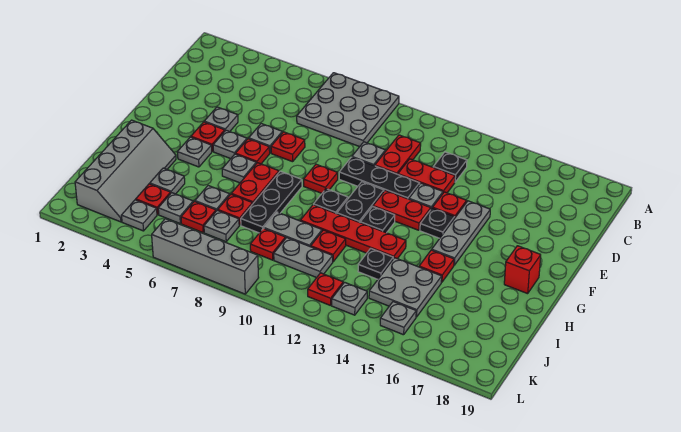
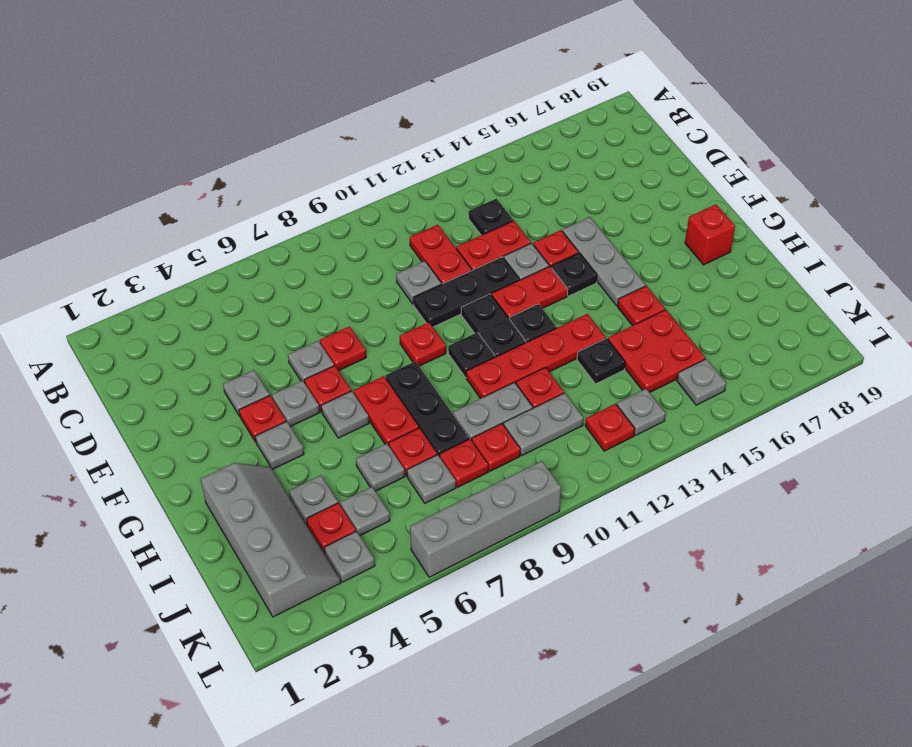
grey 3x3 plate [297,73,399,147] -> none
grey 2x2 plate [369,258,442,317] -> red 2x2 plate [608,310,705,393]
red 1x1 plate [181,201,216,233] -> red 1x1 plate moved to [440,439,488,487]

